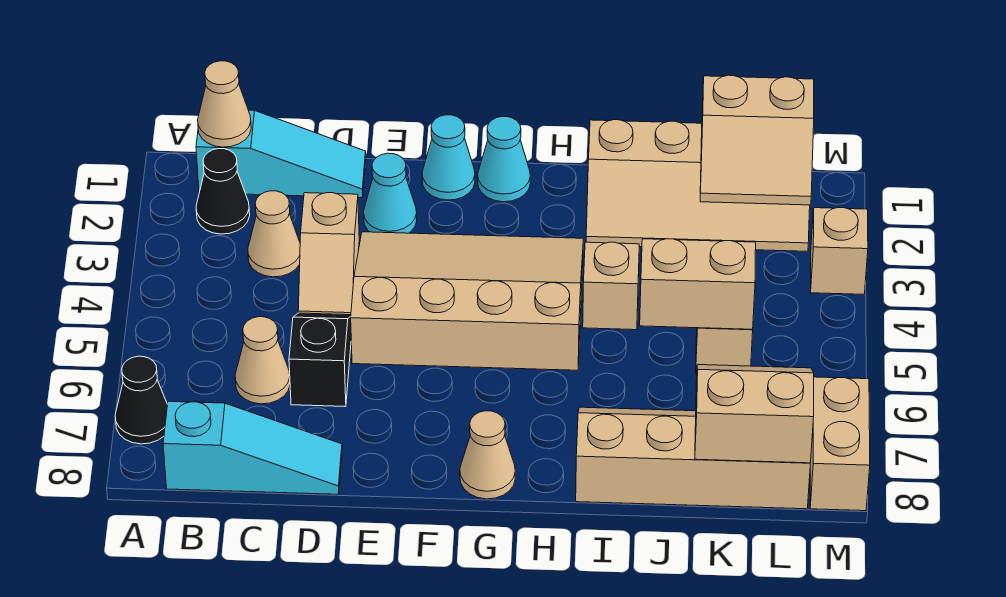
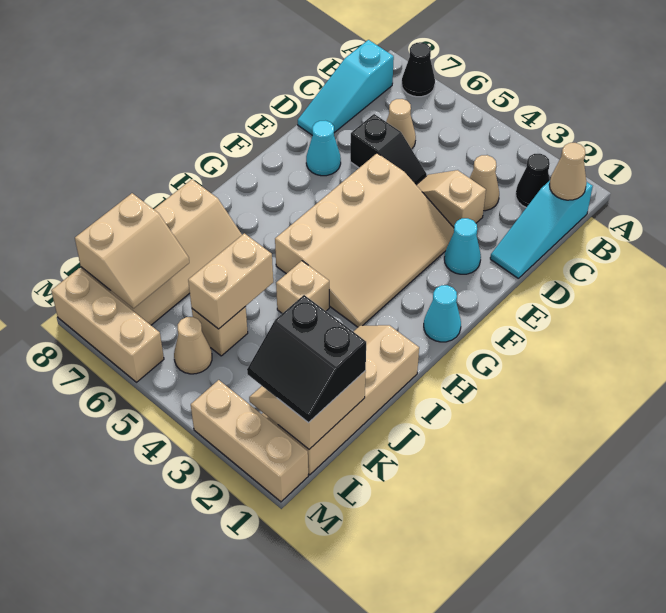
cyan 1x1 cone [422,115,475,200] -> cyan 1x1 cone moved to [306,121,341,176]
tan 1x1 cone [460,411,515,499] -> tan 1x1 cone moved to [174,317,212,374]
none -> black 2x2 slope [247,295,366,423]
tan 1x1 brick [811,208,868,294] -> tan 1x3 brick [191,380,308,502]
tan 1x2 brick [810,377,870,511] -> tan 1x3 brick [51,268,164,382]

